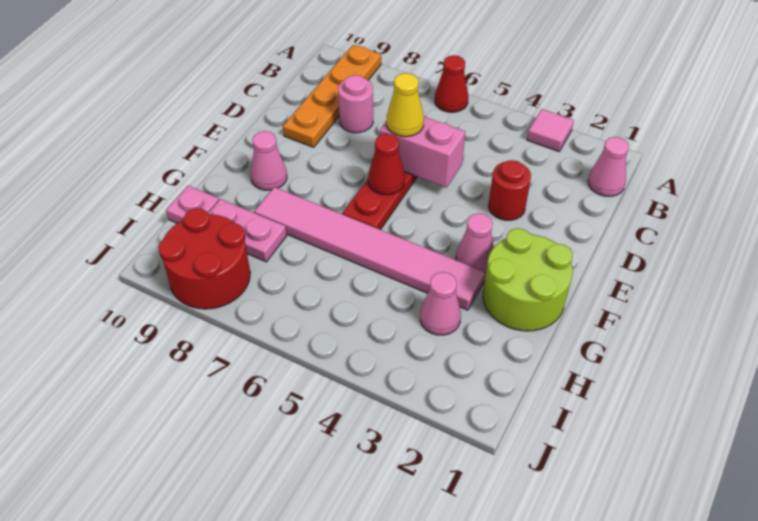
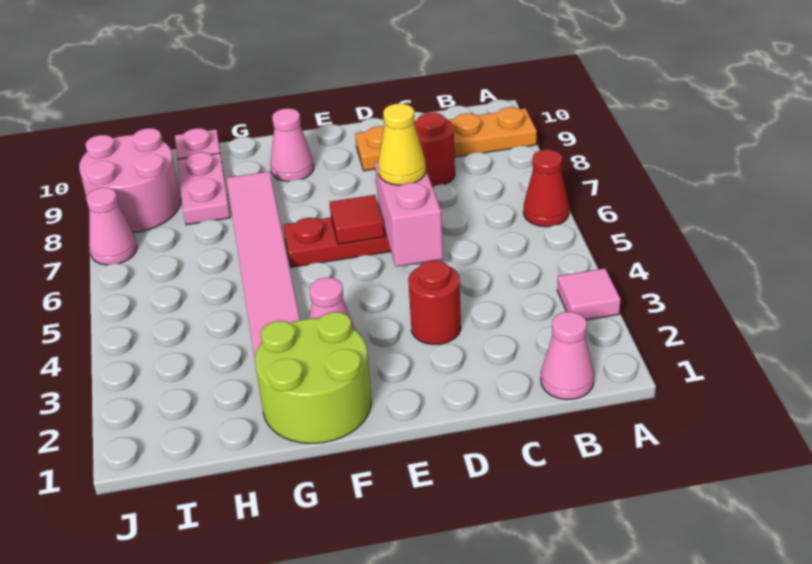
pink 1x1 round brick [338,75,373,133] -> red 1x1 round brick [414,113,455,187]
red 1x1 cone [368,134,405,195] -> red 1x1 tile [329,195,384,244]
pink 1x1 cone [420,272,461,335] -> pink 1x1 cone moved to [86,187,137,265]
red 2x2 round brick [158,208,250,309] -> pink 2x2 round brick [79,128,181,233]

